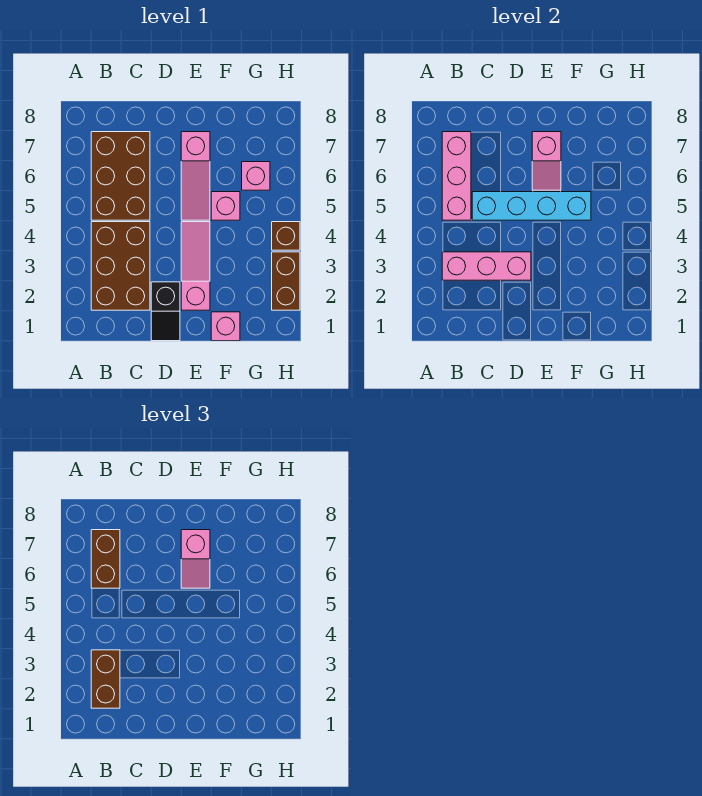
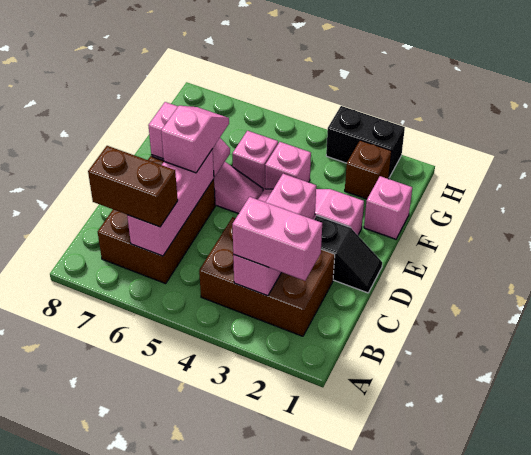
brown 1x2 brick [91,650,120,708] -> pink 1x2 brick [232,197,322,281]
brown 2x3 brick [91,132,150,220] -> brown 2x3 brick turned to [98,156,215,284]
pink 1x3 brick [442,132,471,220] -> pink 1x3 brick turned to [127,149,214,256]
cyan 1x4 brick [472,192,591,220] -> none
pink 1x2 slope [181,530,210,588] -> pink 1x2 slope turned to [161,106,229,173]
pink 1x1 brick [242,162,270,190] -> pink 1x1 brick moved to [265,142,311,189]
brown 1x2 brick [272,252,300,310] -> black 1x2 brick [326,106,405,177]
brown 1x1 brick [272,222,300,250] -> brown 1x1 brick moved to [345,140,392,199]

